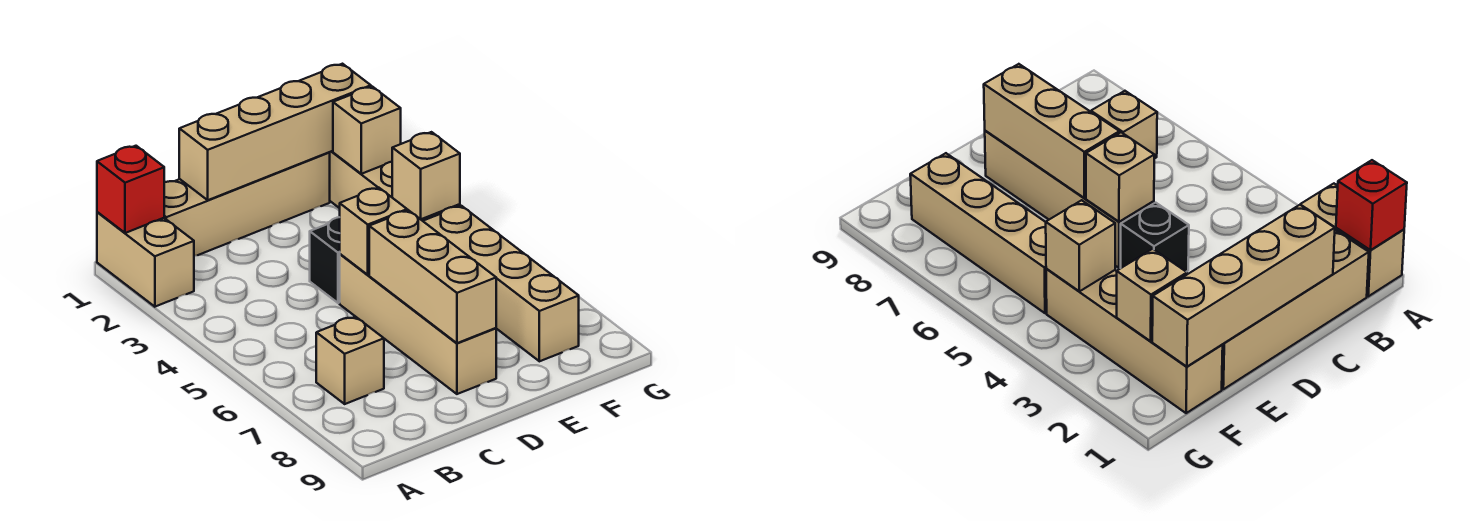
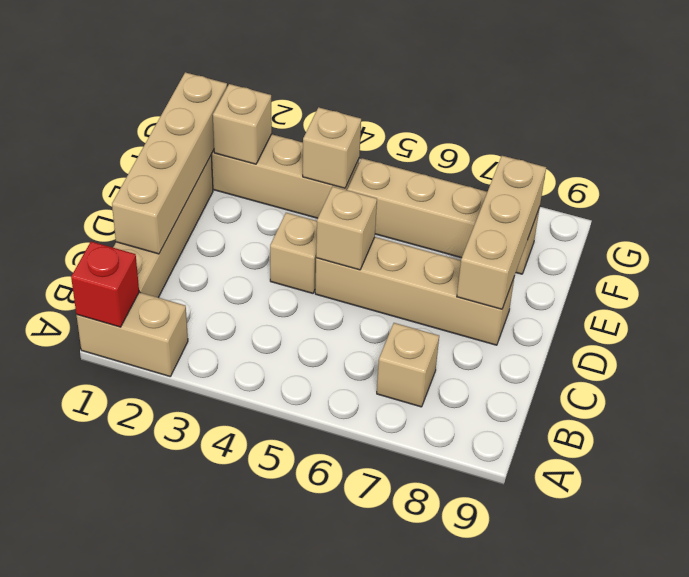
black 1x1 brick [310,217,340,303] -> tan 1x1 brick [270,213,317,293]
tan 1x3 brick [369,210,496,343] -> tan 1x3 brick turned to [457,156,546,309]

